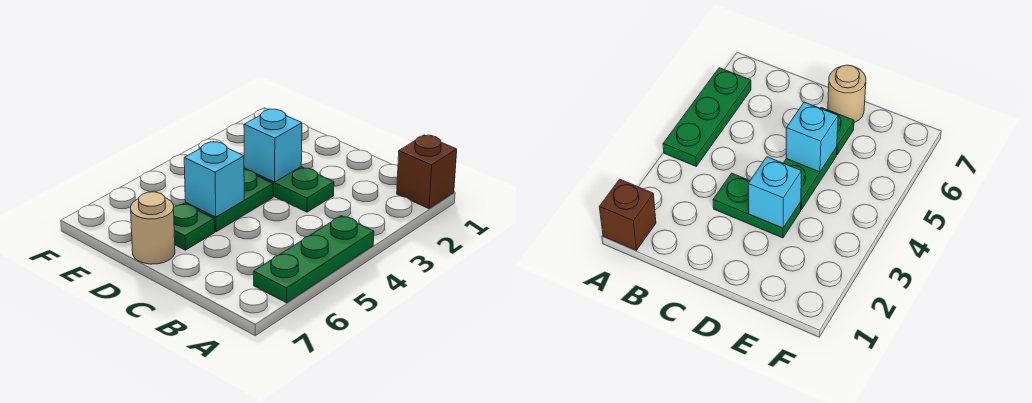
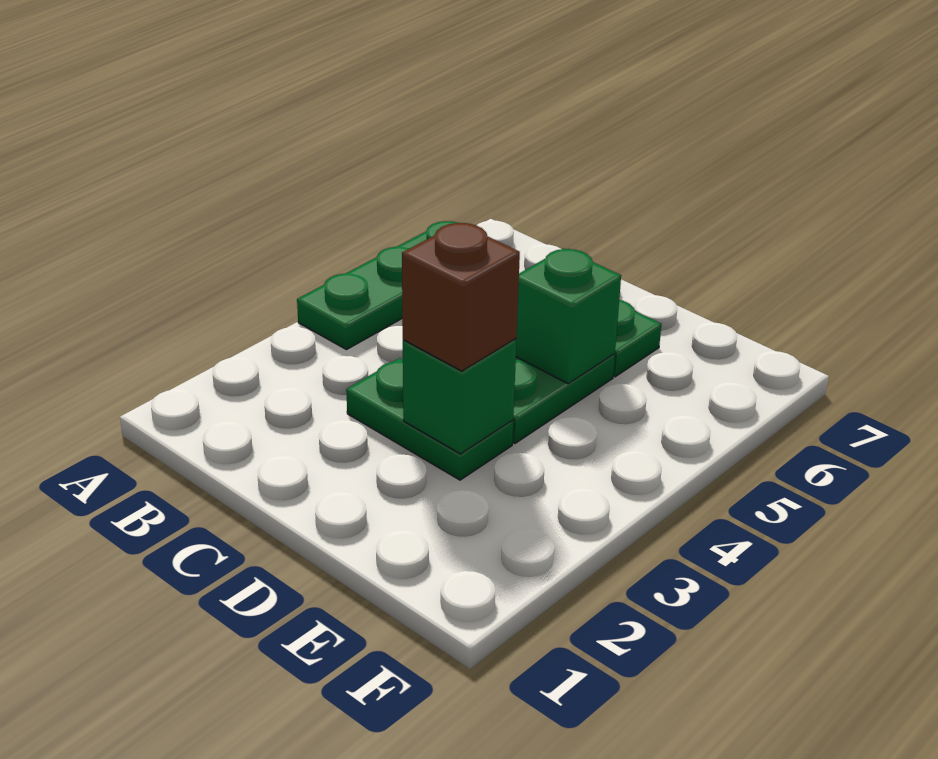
brown 1x1 brick [397,135,457,209] -> brown 1x1 brick moved to [402,223,520,371]
cyan 1x1 brick [244,109,302,182] -> green 1x1 brick [403,339,516,454]
cyan 1x1 brick [184,142,244,217] -> green 1x1 brick [516,248,621,384]
tan 1x1 round brick [131,192,175,264] -> none

